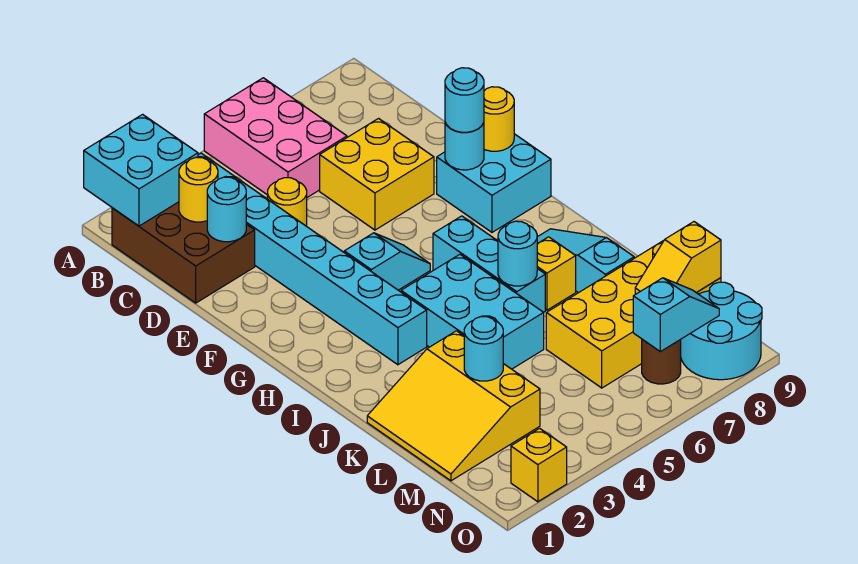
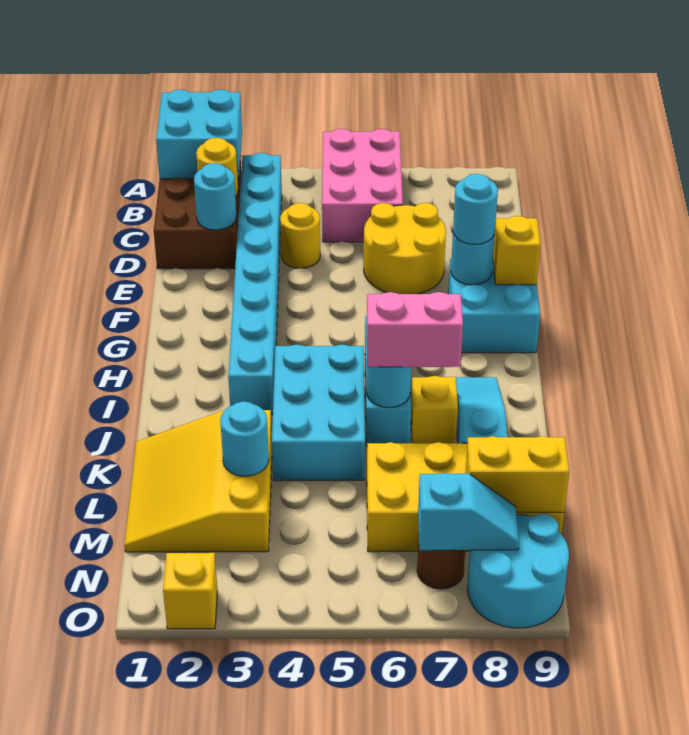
yellow 2x2 brick [320,119,434,230] -> yellow 2x2 round brick [364,203,446,294]
yellow 1x1 round brick [484,87,514,151] -> yellow 1x1 brick [493,216,541,285]
cyan 1x2 slope [344,233,430,290] -> none
none -> pink 1x2 brick [367,292,463,367]
yellow 1x2 slope [635,222,721,294] -> yellow 1x2 brick [465,436,569,512]

